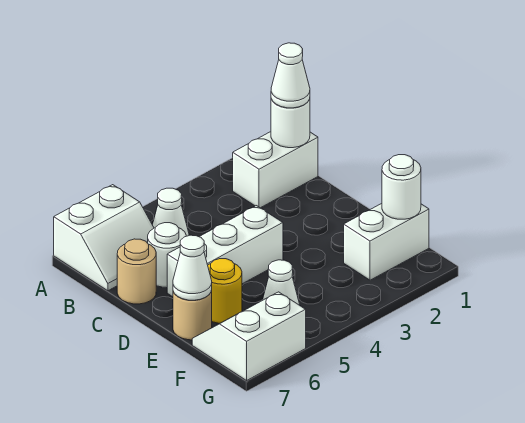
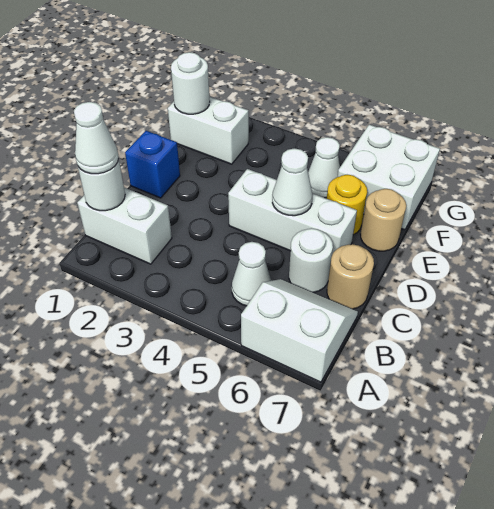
none -> blue 1x1 brick [125,131,180,198]
white 1x1 cone [173,235,212,300] -> white 1x1 cone moved to [272,148,312,216]
white 2x2 slope [192,292,306,380] -> white 2x2 brick [338,125,440,230]

